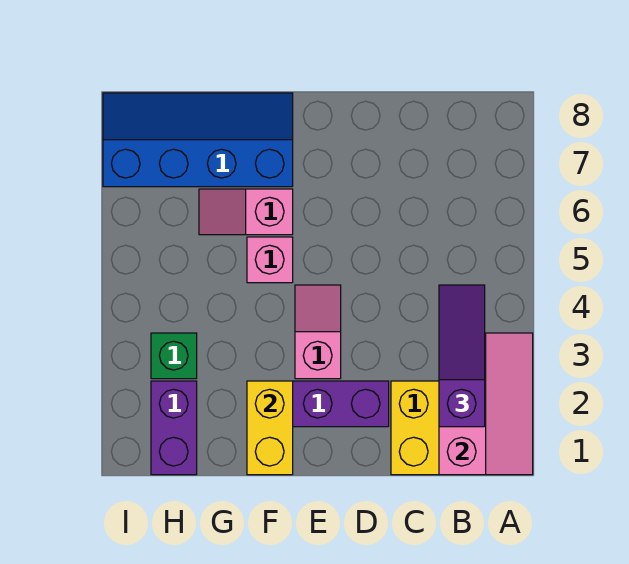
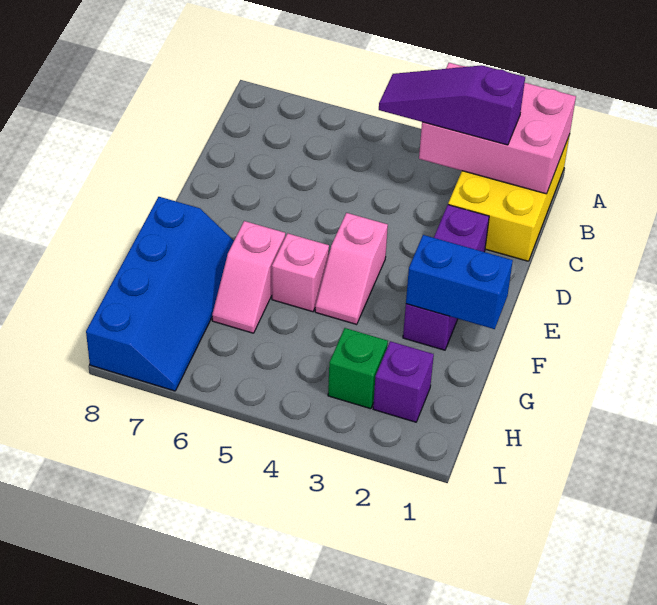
pink 2x3 slope [439,333,533,475] -> pink 2x3 brick [419,63,576,194]
pink 1x2 slope [295,285,341,379] -> pink 1x2 slope turned to [315,213,388,324]
yellow 1x2 brick [247,381,293,475] -> blue 1x2 brick [406,235,513,329]
blue 2x4 slope [103,93,293,187] -> blue 2x4 slope turned to [86,197,234,391]
purple 1x2 brick [151,381,197,475] -> purple 1x1 brick [373,341,434,422]

